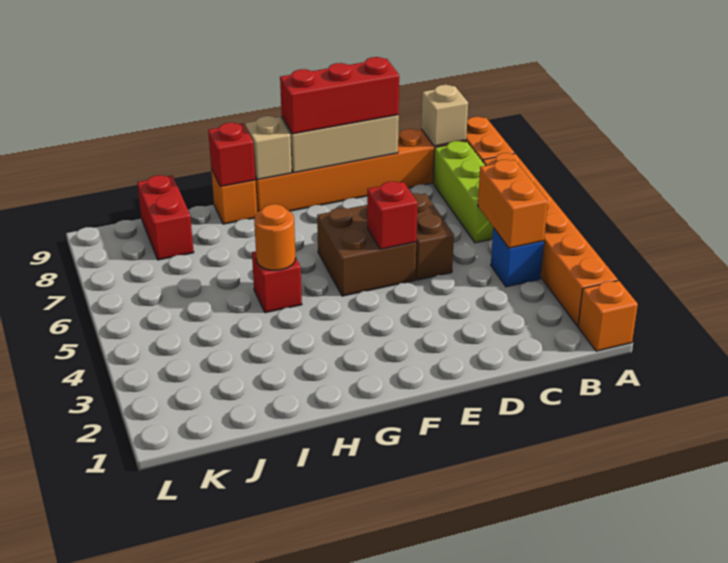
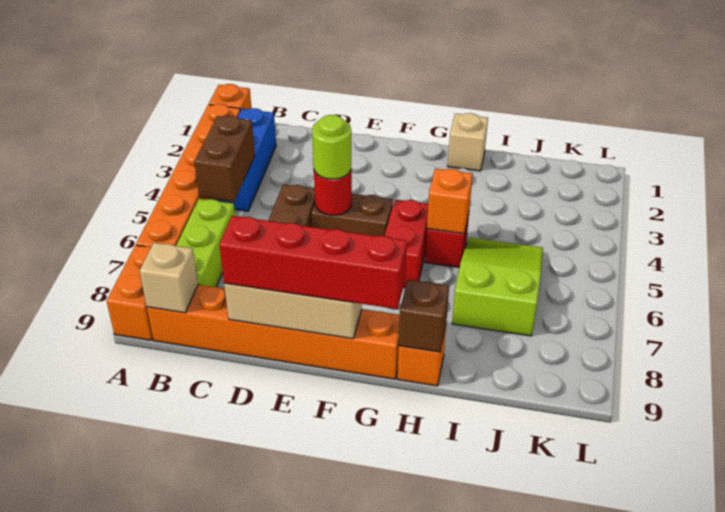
blue 1x1 brick [491,228,544,287] -> blue 1x3 brick [214,108,276,211]
orange 1x2 brick [478,160,548,248] -> brown 1x2 brick [194,116,255,202]
red 1x3 brick [280,57,399,134] -> red 1x4 brick [219,216,407,309]
brown 2x2 brick [317,205,416,296] -> brown 1x2 brick [311,194,393,236]
red 1x1 brick [367,181,418,249] -> red 1x1 round brick [314,167,352,215]
none -> lime 1x1 round brick [312,115,351,179]
tan 1x1 brick [245,116,292,180] -> tan 1x1 brick moved to [448,113,488,171]
orange 1x1 round brick [254,204,296,270] -> orange 1x1 brick [427,169,473,234]
red 1x1 brick [208,123,255,187] -> brown 1x1 brick [399,280,449,352]
none -> lime 2x3 slope [452,237,543,336]
red 1x2 brick [137,175,194,260] -> red 1x2 brick moved to [385,199,428,288]

